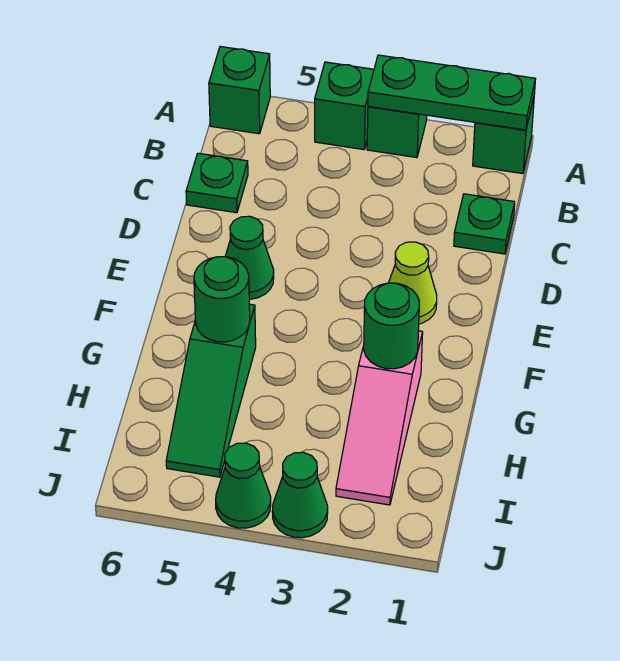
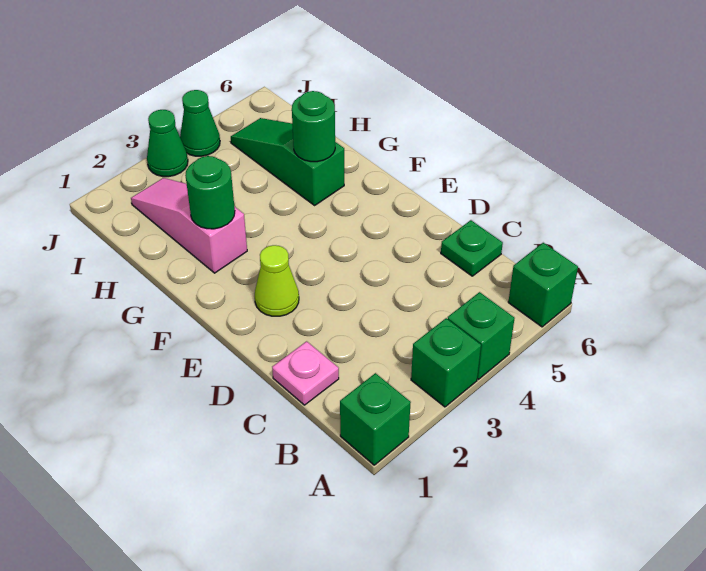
green 1x3 plate [368,55,535,130] -> none
green 1x1 plate [454,194,515,254] -> pink 1x1 plate [272,341,339,405]
green 1x1 cone [225,216,274,299] -> none

